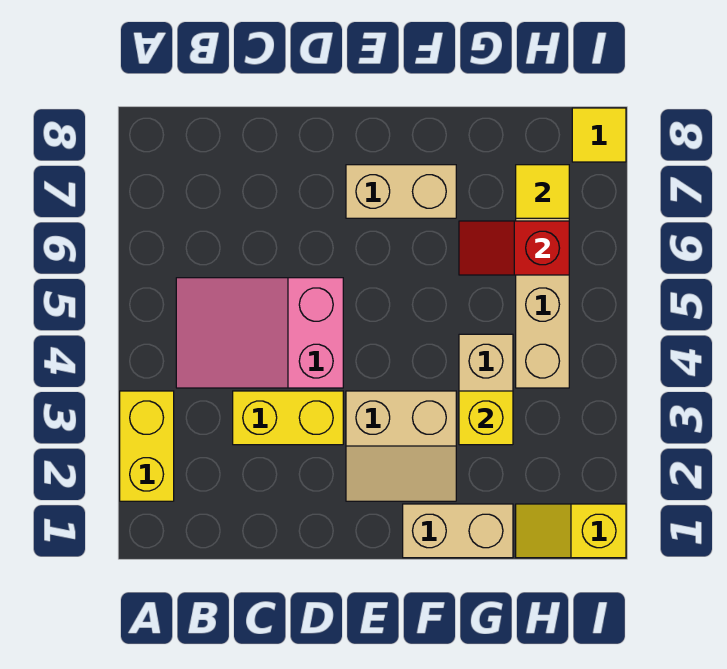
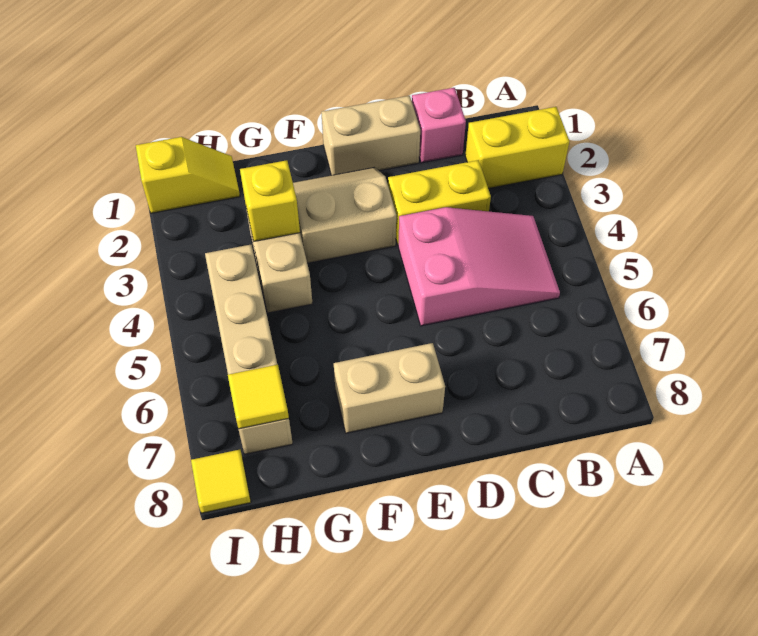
yellow 1x2 brick [120,391,174,501] -> yellow 1x2 brick turned to [465,107,569,189]
none -> pink 1x1 brick [412,88,466,163]
tan 1x2 brick [403,504,513,558] -> tan 1x2 brick moved to [321,96,420,175]
red 1x2 slope [459,221,569,275] -> none

